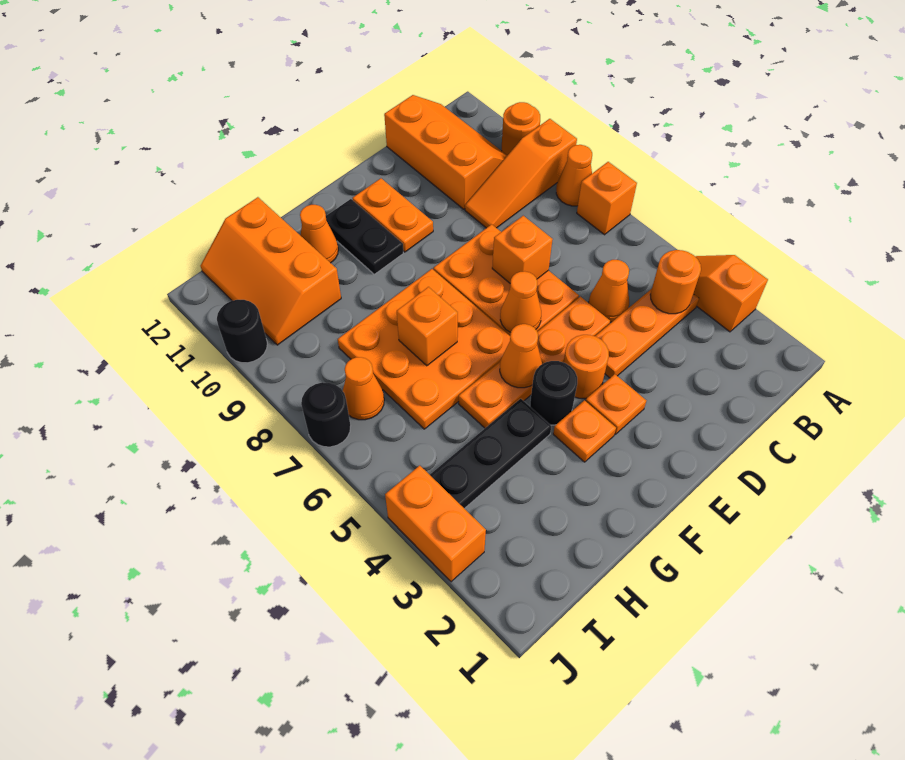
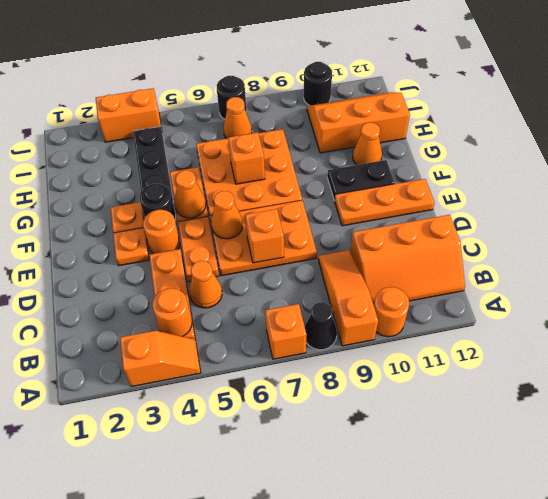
orange 1x1 cone [556,145,592,206] -> black 1x1 cone [305,302,337,350]
orange 1x2 plate [353,178,433,252] -> orange 1x3 plate [334,179,435,226]

